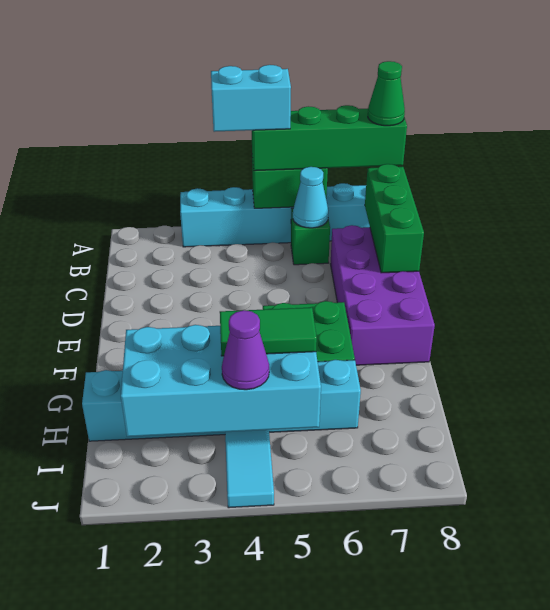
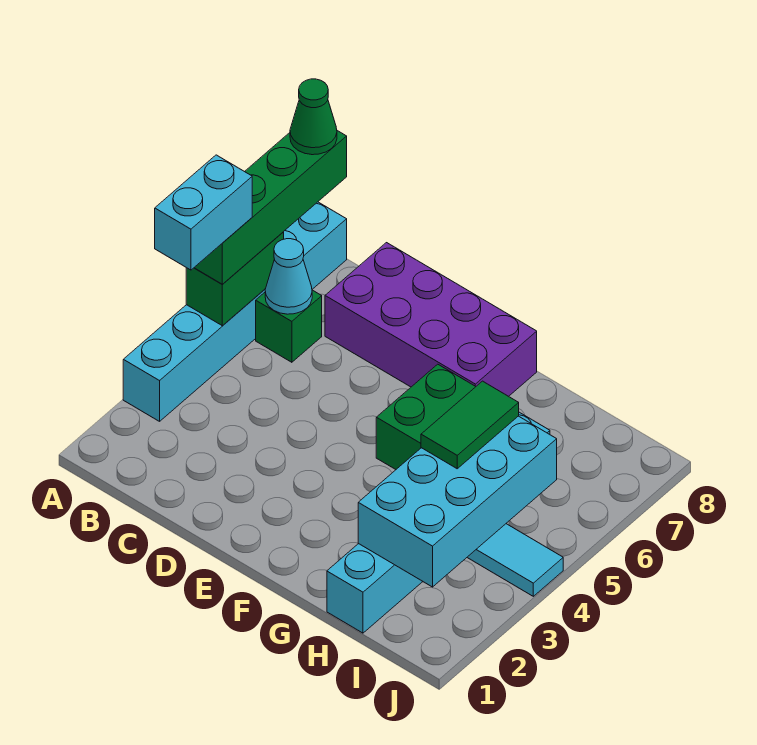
green 1x3 brick [365,164,424,273] -> none
purple 1x1 cone [222,310,269,390] -> none

